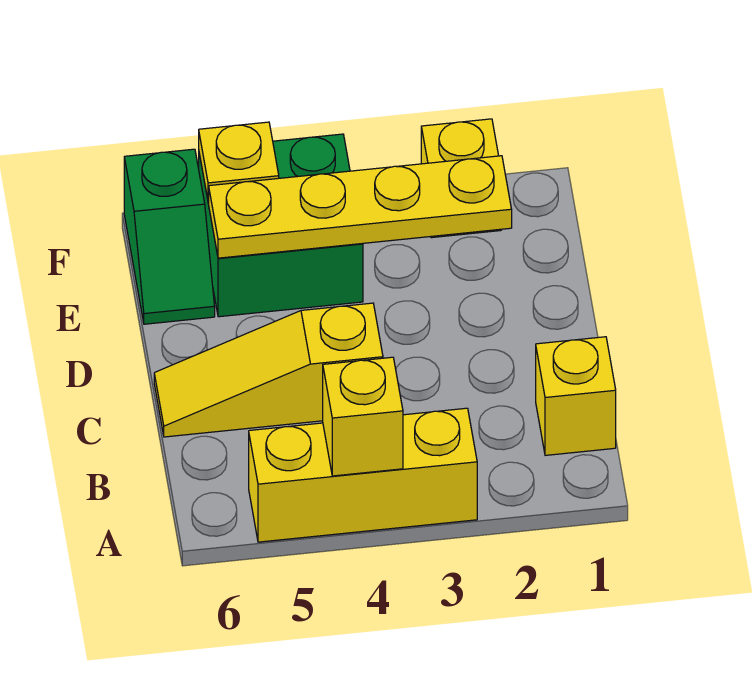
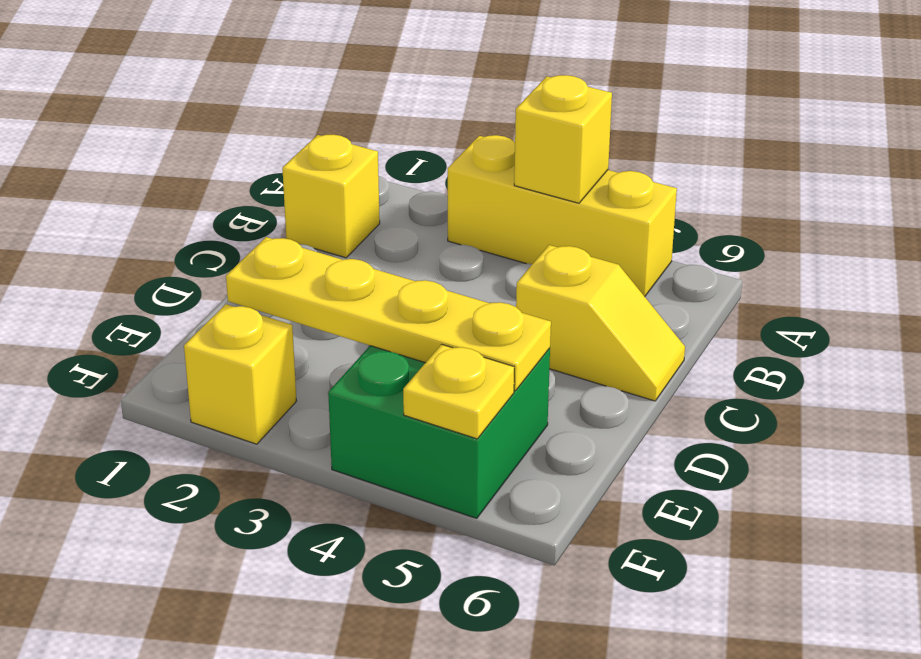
yellow 1x3 slope [154,303,383,437] -> yellow 1x2 slope [516,245,685,401]
green 1x2 slope [124,149,215,324] -> none

